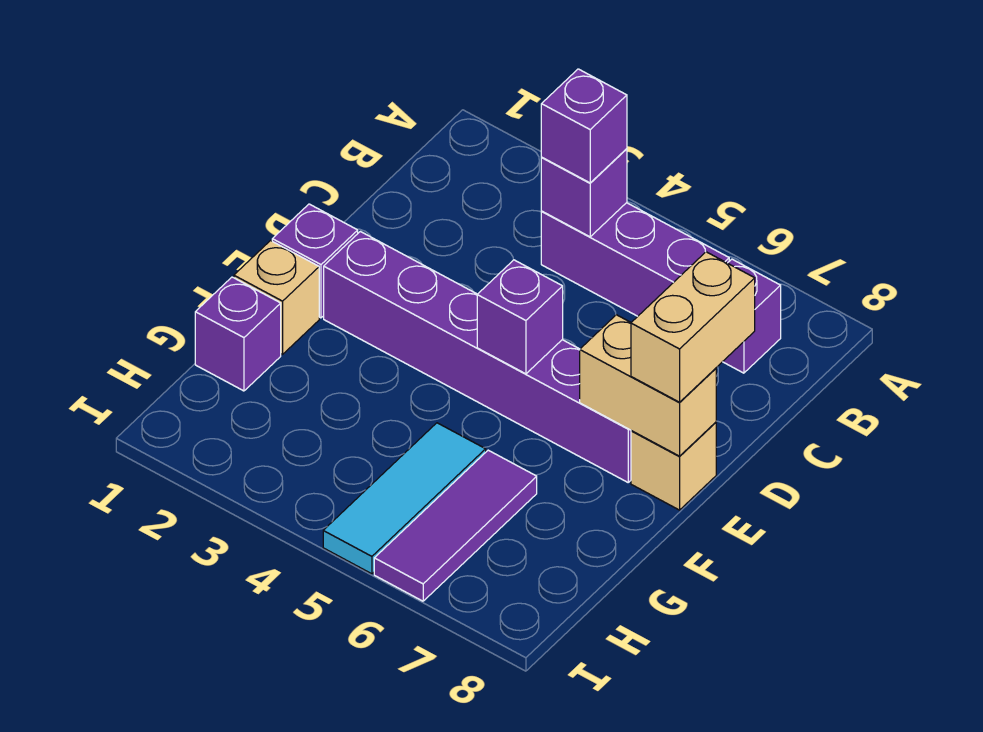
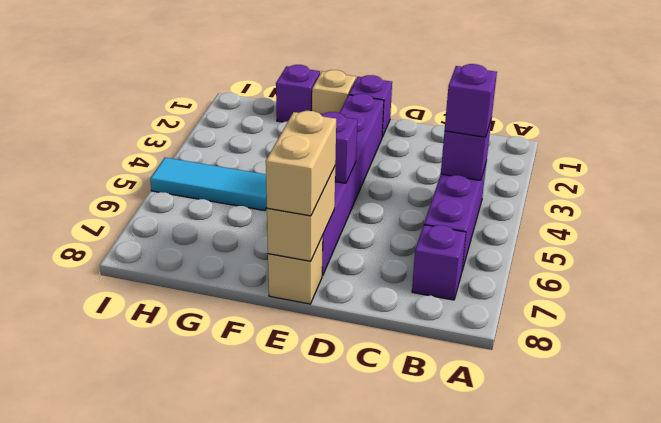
tan 1x2 brick [631,252,755,402] -> tan 1x2 brick turned to [266,111,336,216]
purple 1x3 tile [374,450,537,601] -> none

